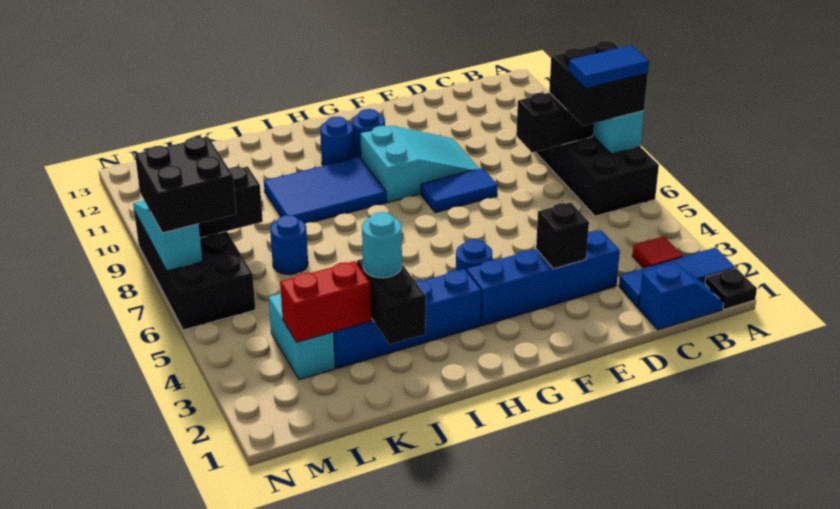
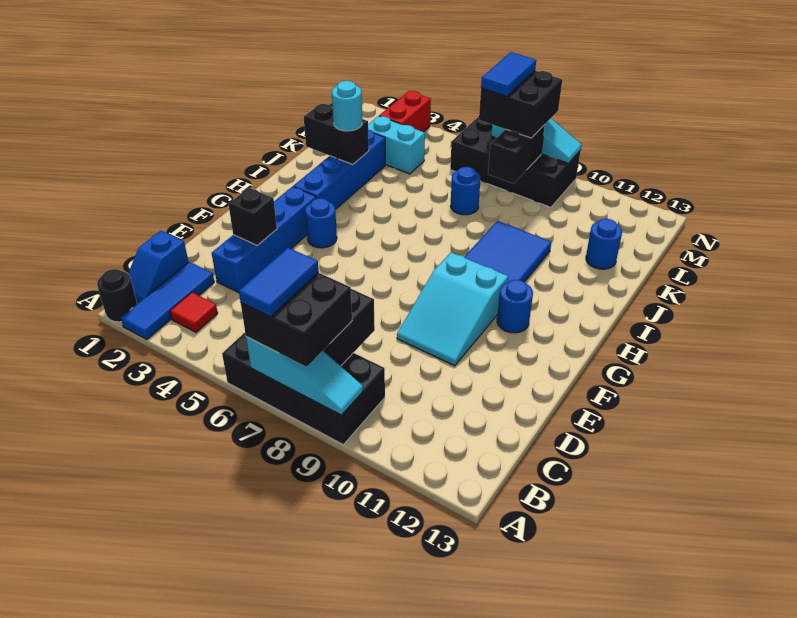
black 1x1 plate [705,268,757,309] -> black 1x1 round brick [97,269,137,322]
blue 1x2 tile [421,168,498,213] -> blue 1x2 tile moved to [481,52,536,97]
blue 1x1 round brick [320,117,354,166] -> blue 1x1 round brick moved to [586,219,622,269]
red 1x2 brick [280,261,371,342] -> red 1x2 brick moved to [379,91,431,132]

